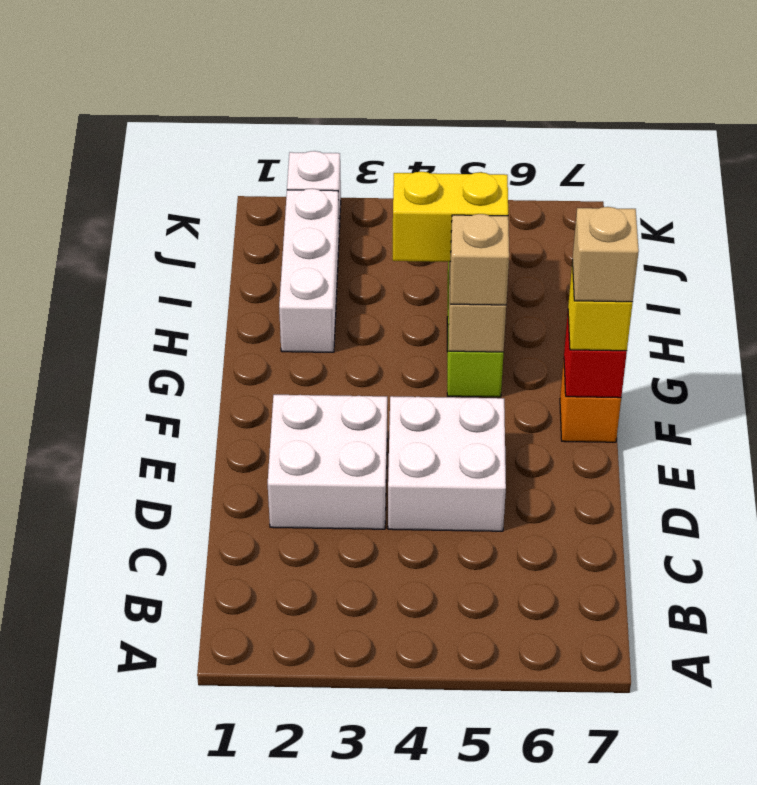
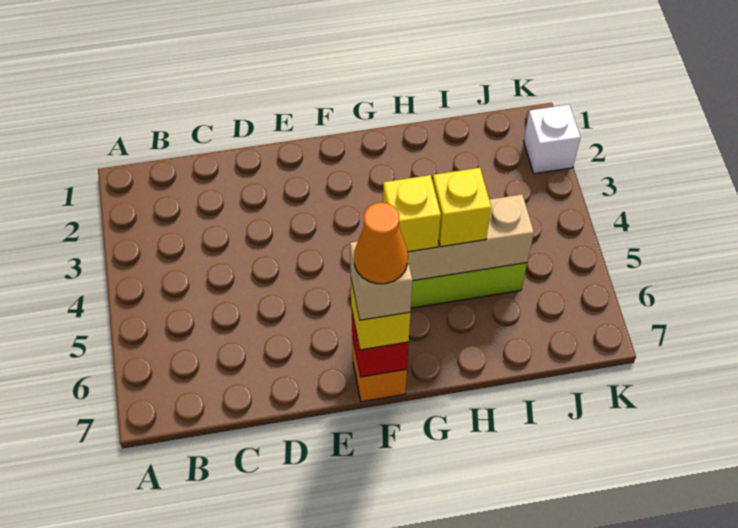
white 2x2 brick [268,395,387,529] -> none
white 2x2 brick [388,396,506,531] -> none
none -> orange 1x1 cone [354,202,408,284]
tan 1x1 brick [450,214,509,305] -> yellow 1x1 brick [383,175,441,252]
white 1x3 brick [279,189,339,352] -> none
yellow 1x2 brick [393,172,508,262] -> yellow 1x1 brick [433,168,491,247]

